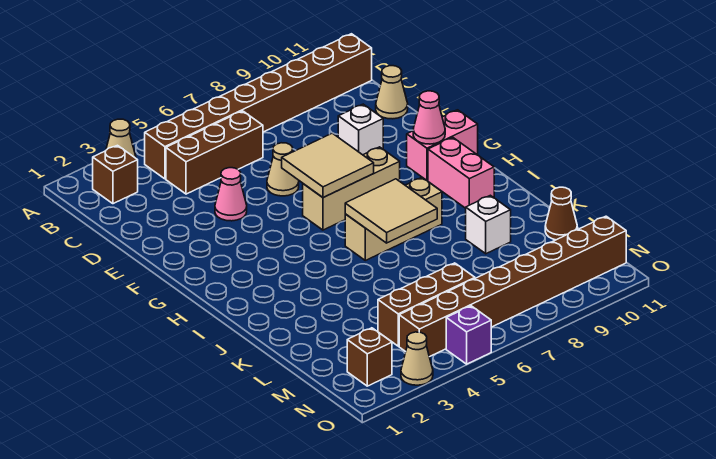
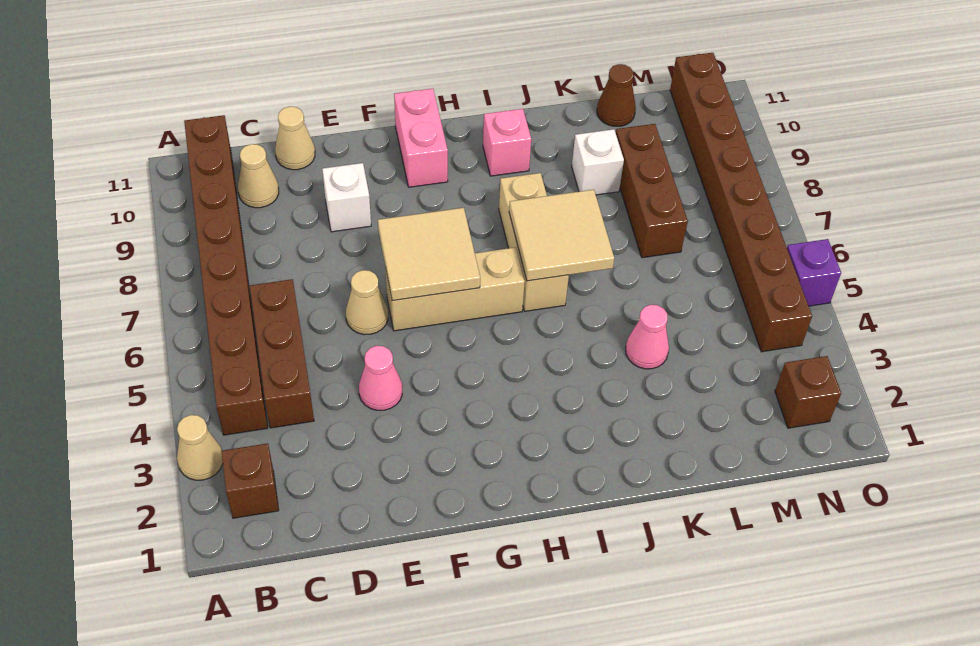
tan 1x3 brick [303,147,400,230] -> tan 1x3 brick turned to [385,247,525,331]
pink 1x1 cone [413,91,445,144] -> pink 1x1 cone moved to [626,305,669,369]
pink 1x2 brick [428,137,494,208] -> pink 1x1 brick [483,109,531,176]
brown 1x3 brick [378,263,475,346] -> brown 1x3 brick moved to [616,124,688,258]
tan 1x1 cone [401,332,433,385] -> tan 1x1 cone moved to [238,144,279,208]

